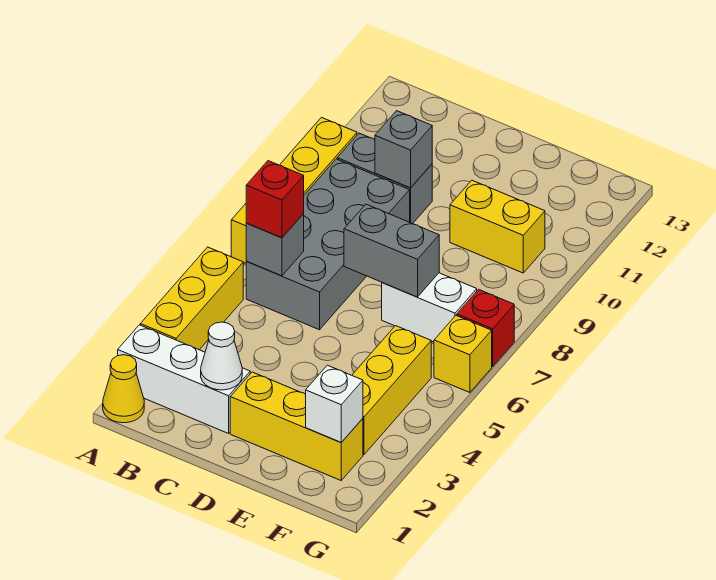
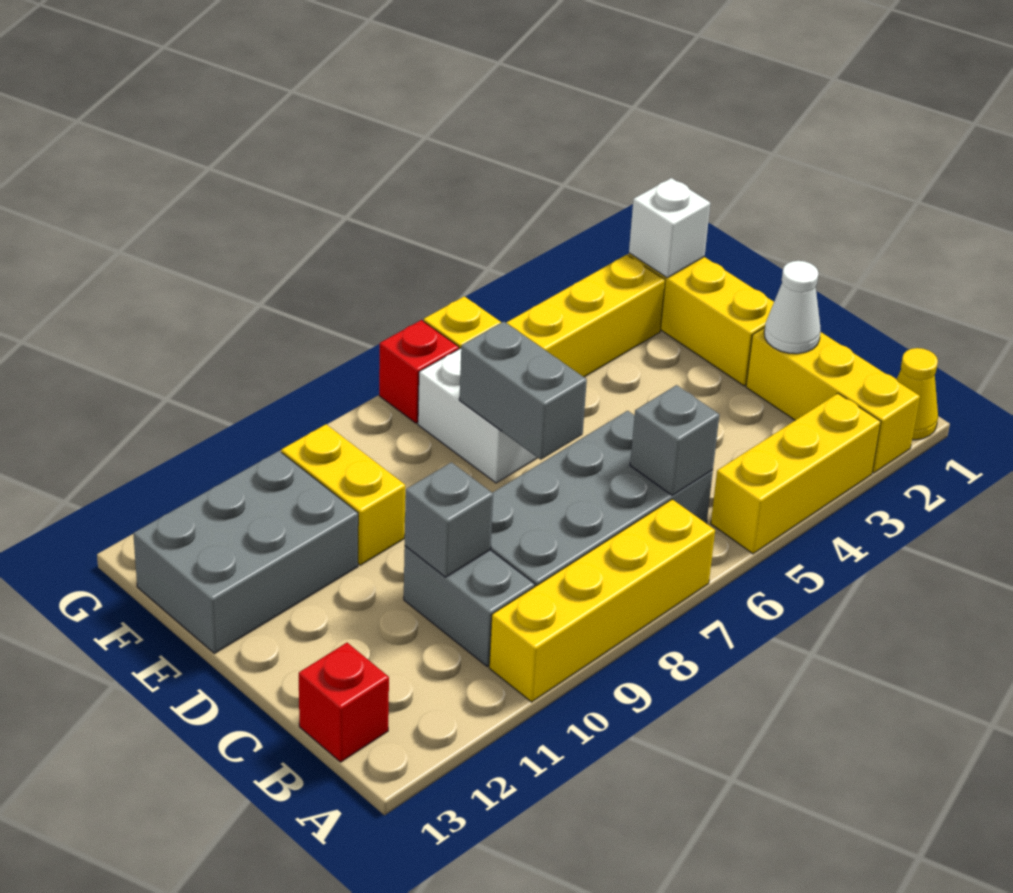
white 1x3 brick [118,325,250,433] -> yellow 1x3 brick [746,327,920,473]
red 1x1 brick [246,161,304,238] -> red 1x1 brick moved to [299,643,389,762]
none -> grey 2x3 brick [133,451,358,653]

